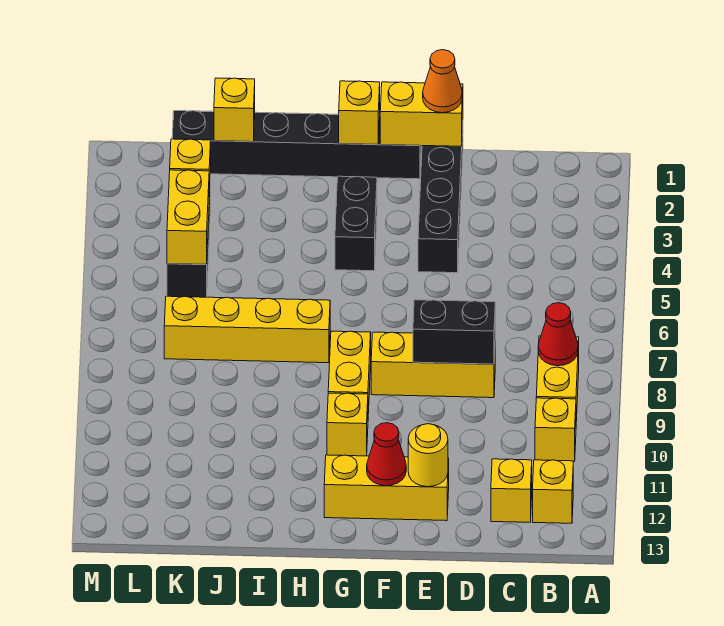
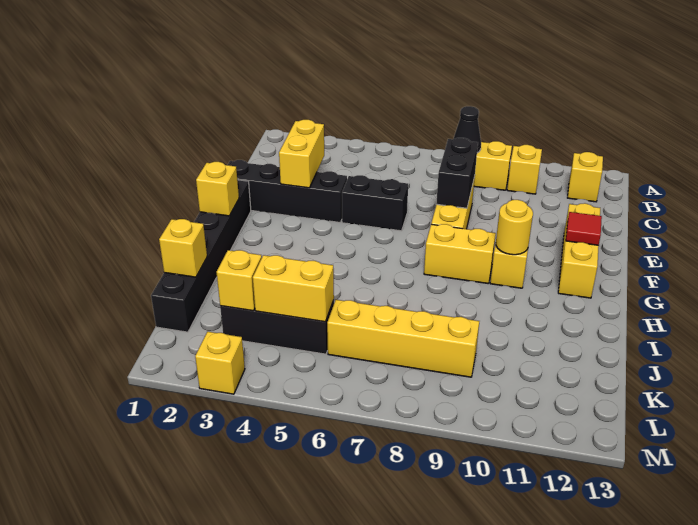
red 1x1 cone [538,303,578,366] -> black 1x1 cone [454,106,481,153]
yellow 1x1 brick [491,459,532,522] -> yellow 1x1 brick moved to [195,332,245,394]
yellow 1x2 brick [380,82,463,146] -> yellow 1x2 brick moved to [279,120,324,188]
orange 1x1 cone [423,50,462,113] -> none
yellow 1x1 round brick [408,424,448,487] -> yellow 1x1 round brick moved to [496,200,533,255]
red 1x1 cone [367,423,406,486] -> red 1x1 tile [566,212,602,245]
black 1x2 brick [335,176,377,271] -> black 1x2 brick moved to [342,175,408,231]
yellow 1x4 brick [164,296,330,363] -> yellow 1x4 brick turned to [327,300,479,377]

